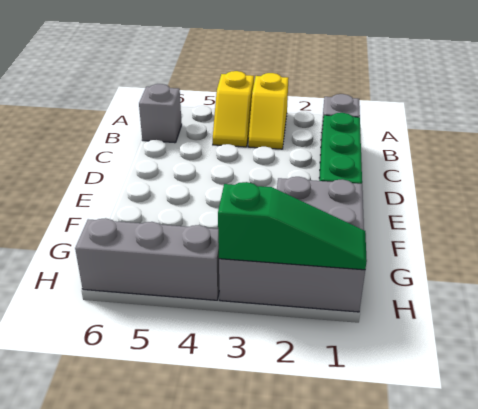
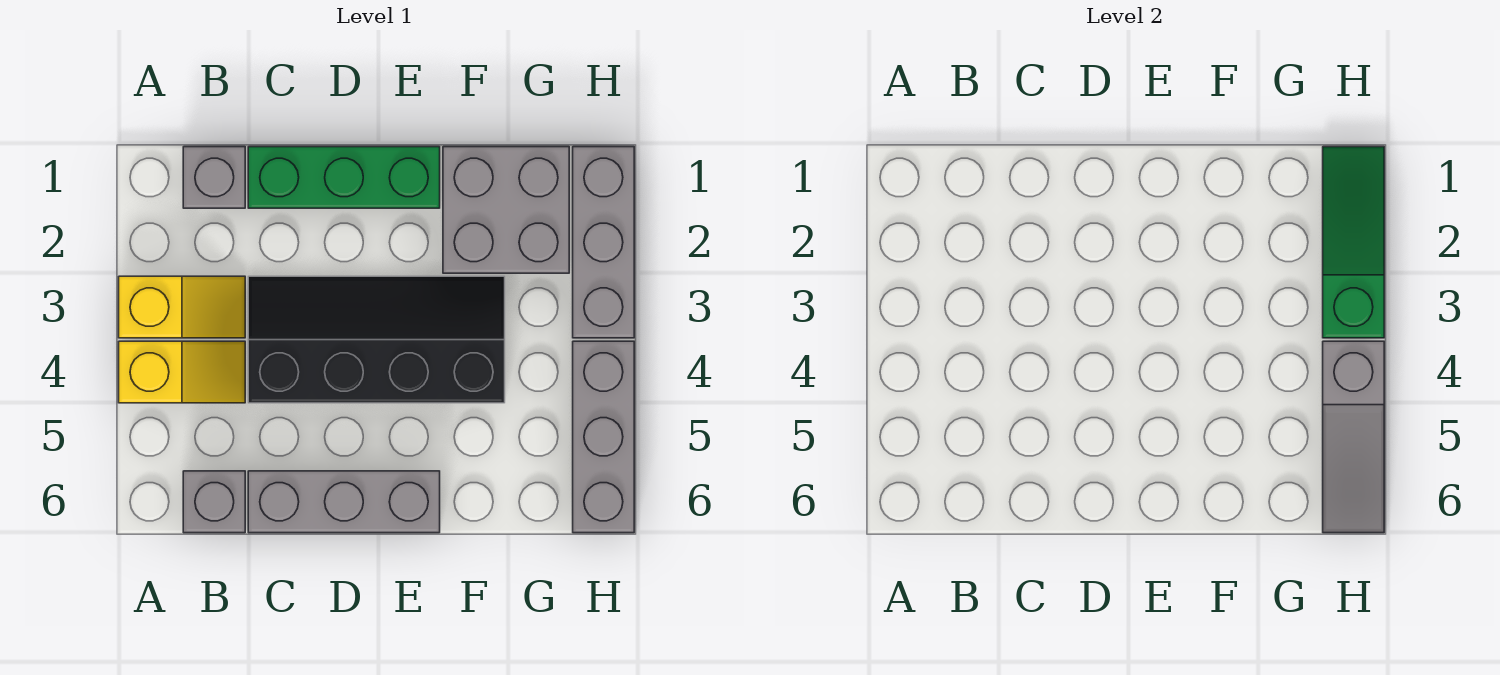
none -> black 2x4 slope [248,276,505,403]
none -> grey 1x3 brick [248,471,440,533]
none -> grey 1x3 slope [1323,341,1384,533]

